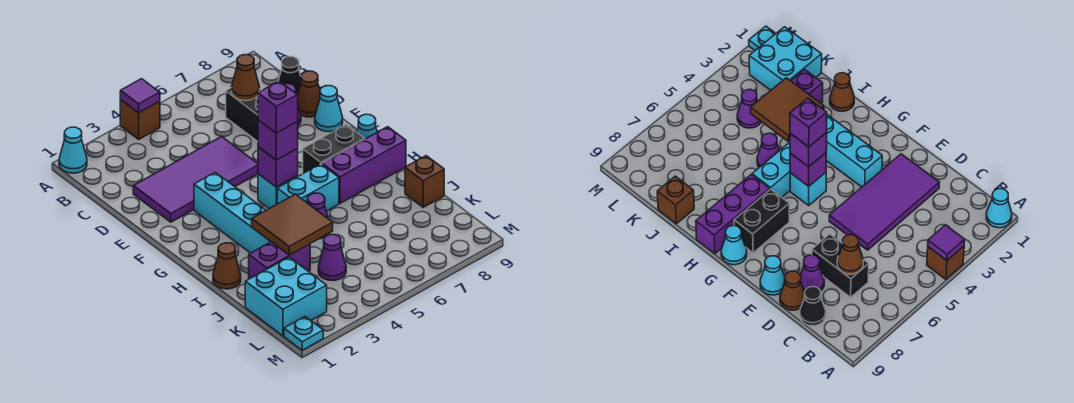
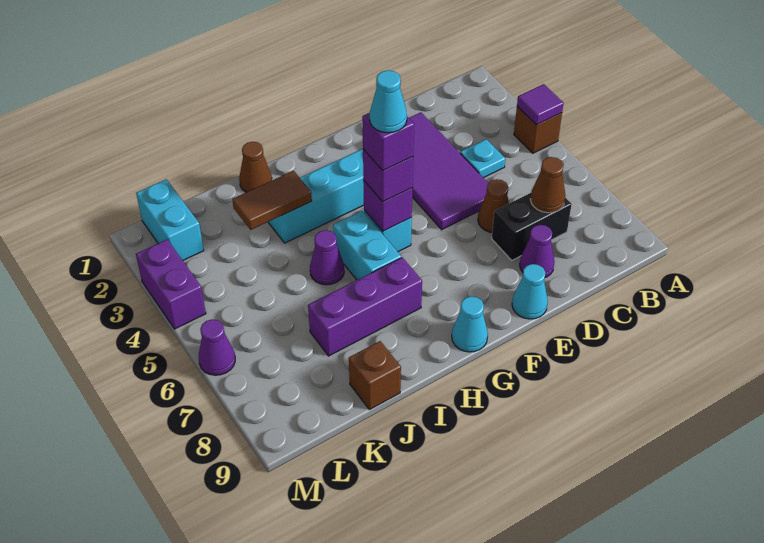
cyan 1x1 cone [59,127,87,173] -> cyan 1x1 cone moved to [370,70,407,133]
black 1x1 cone [278,57,301,95] -> none
brown 1x1 cone [298,71,320,117] -> brown 1x1 cone moved to [478,179,509,232]
black 1x2 brick [303,125,365,173] -> none
purple 1x3 brick [322,127,406,203] -> purple 1x3 brick turned to [308,257,422,356]
brown 2x2 tile [252,194,333,255] -> brown 1x2 tile [232,171,312,230]
purple 1x2 brick [249,242,310,279] -> purple 1x2 brick moved to [136,240,206,329]
cyan 2x2 brick [245,257,327,336] -> cyan 1x2 brick [136,179,204,260]
purple 1x1 cone [318,234,346,281] -> purple 1x1 cone moved to [199,319,235,375]
cyan 1x1 plate [284,316,323,350] -> cyan 1x1 plate moved to [460,139,505,178]

